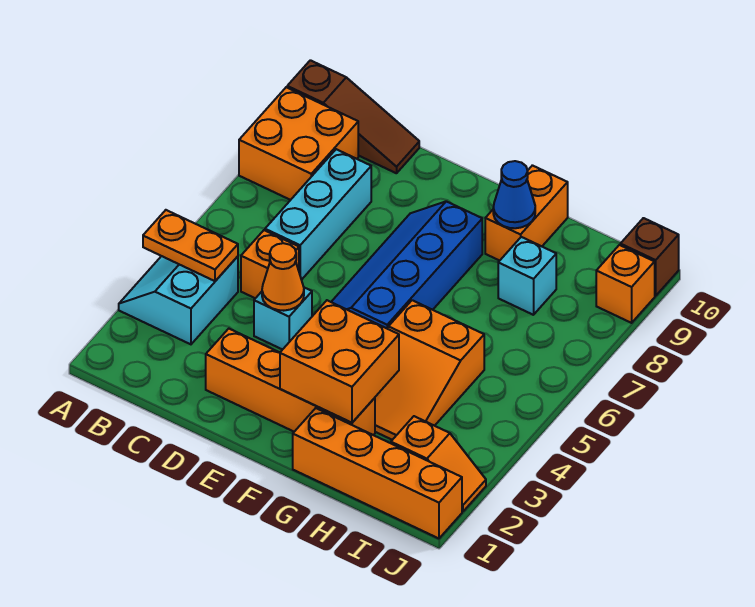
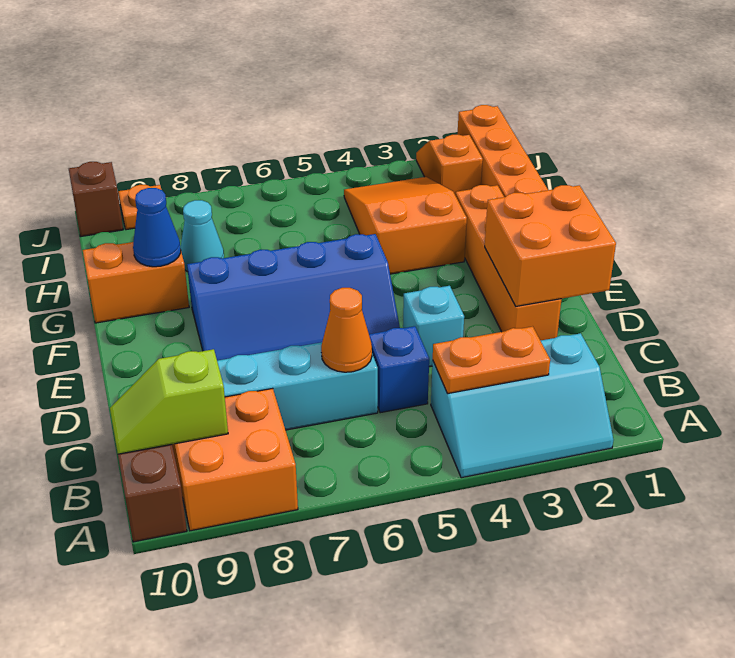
cyan 2x2 slope [119,256,238,344] -> cyan 2x3 slope [431,333,613,478]
orange 1x2 plate [143,210,238,281] -> orange 1x2 plate turned to [433,326,550,394]
none -> lime 1x2 slope [110,349,228,454]
orange 1x1 brick [241,230,299,298] -> blue 1x1 brick [369,326,429,413]
orange 1x1 cone [262,243,304,311] -> orange 1x1 cone moved to [321,288,372,372]
orange 2x2 brick [280,300,399,423] -> orange 2x2 brick moved to [485,185,616,306]
orange 2x3 slope [375,300,484,440] -> orange 2x3 slope turned to [344,177,467,274]
cyan 1x1 brick [498,237,556,315] -> cyan 1x1 cone [181,200,224,272]
orange 1x1 brick [596,245,655,323] -> orange 1x1 plate [118,185,161,230]

